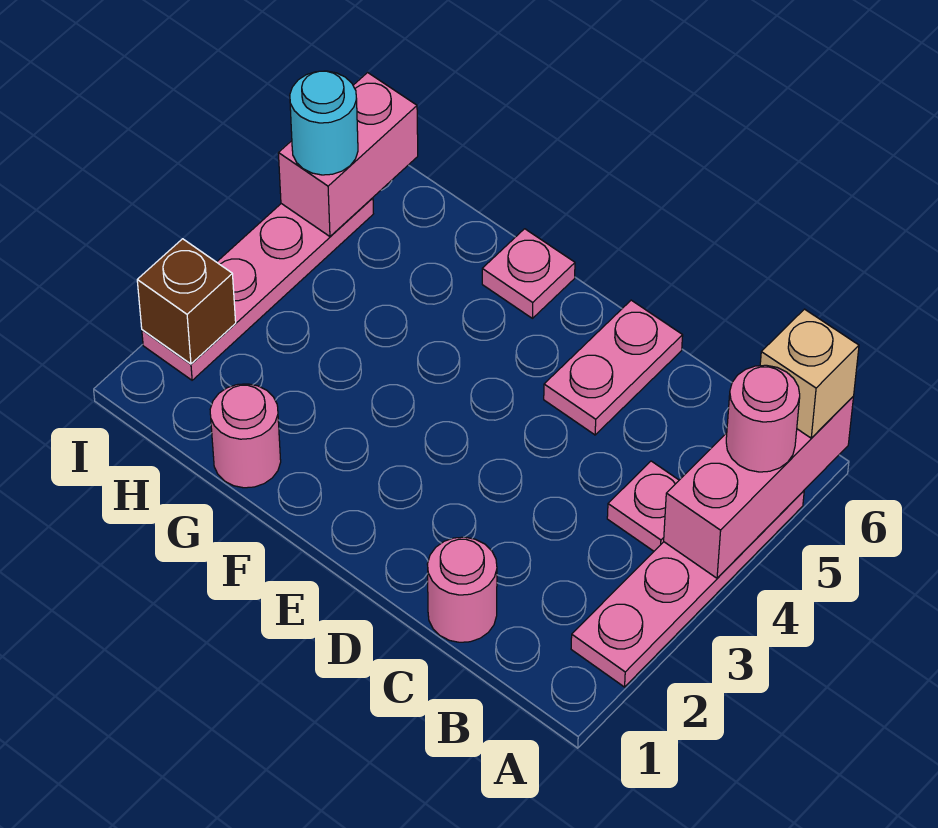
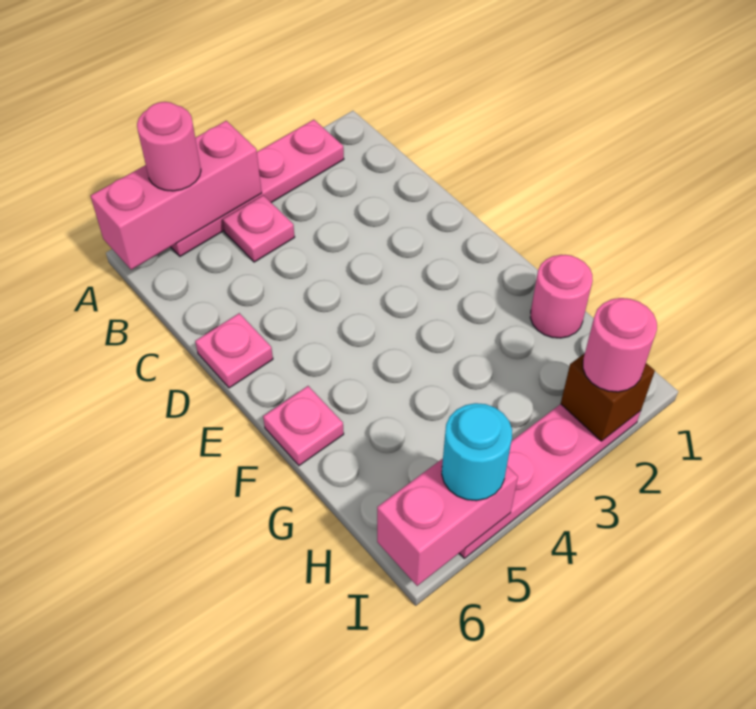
tan 1x1 brick [760,309,859,438] -> none
pink 1x1 round brick [427,537,497,642] -> pink 1x1 round brick moved to [583,298,657,392]
pink 1x2 plate [544,300,683,435] -> pink 1x1 plate [195,313,273,388]

